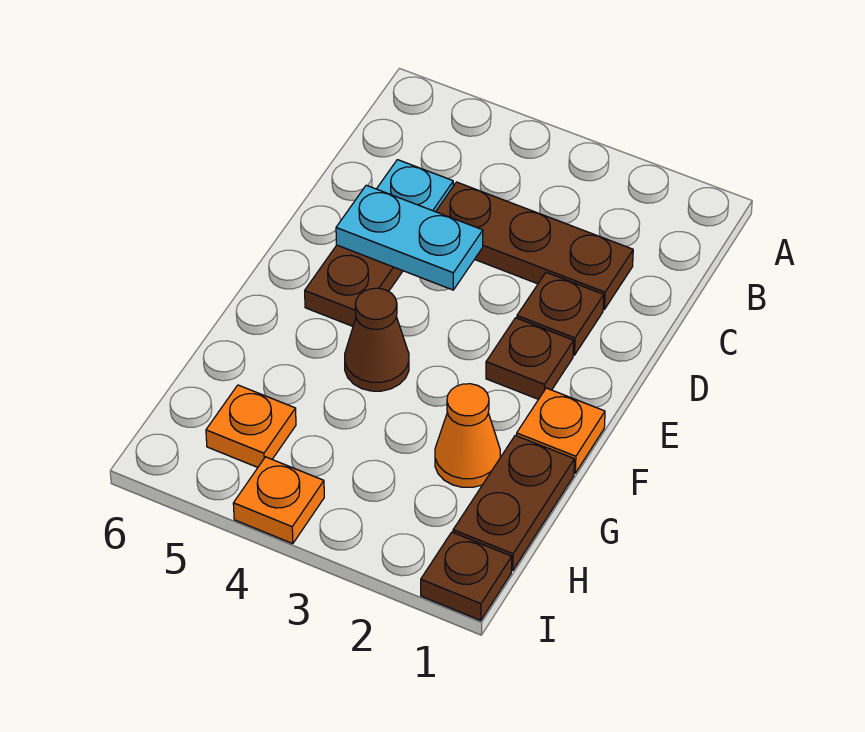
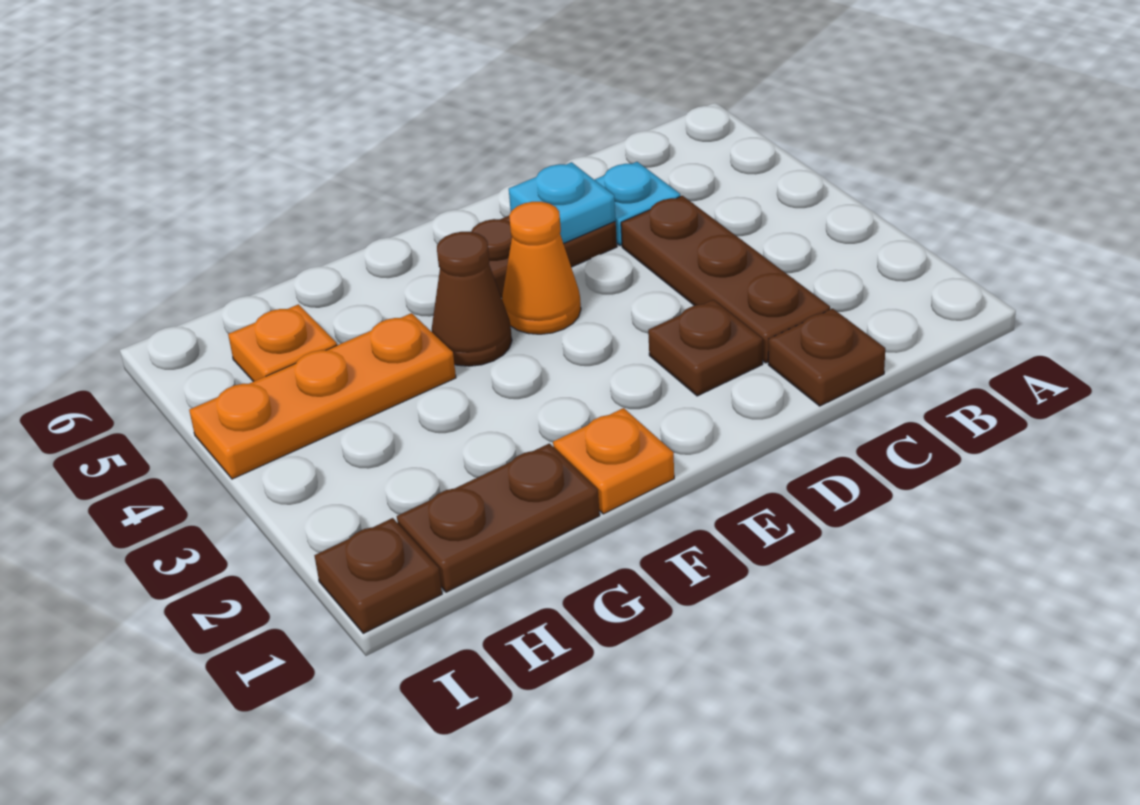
cyan 1x2 plate [336,185,483,290] -> cyan 1x1 plate [509,162,616,244]
brown 1x1 plate [486,318,574,399] -> brown 1x1 plate moved to [768,309,885,406]
orange 1x1 cone [435,384,500,487] -> orange 1x1 cone moved to [502,202,581,334]
orange 1x1 plate [233,457,324,544] -> orange 1x3 plate [189,313,456,479]

